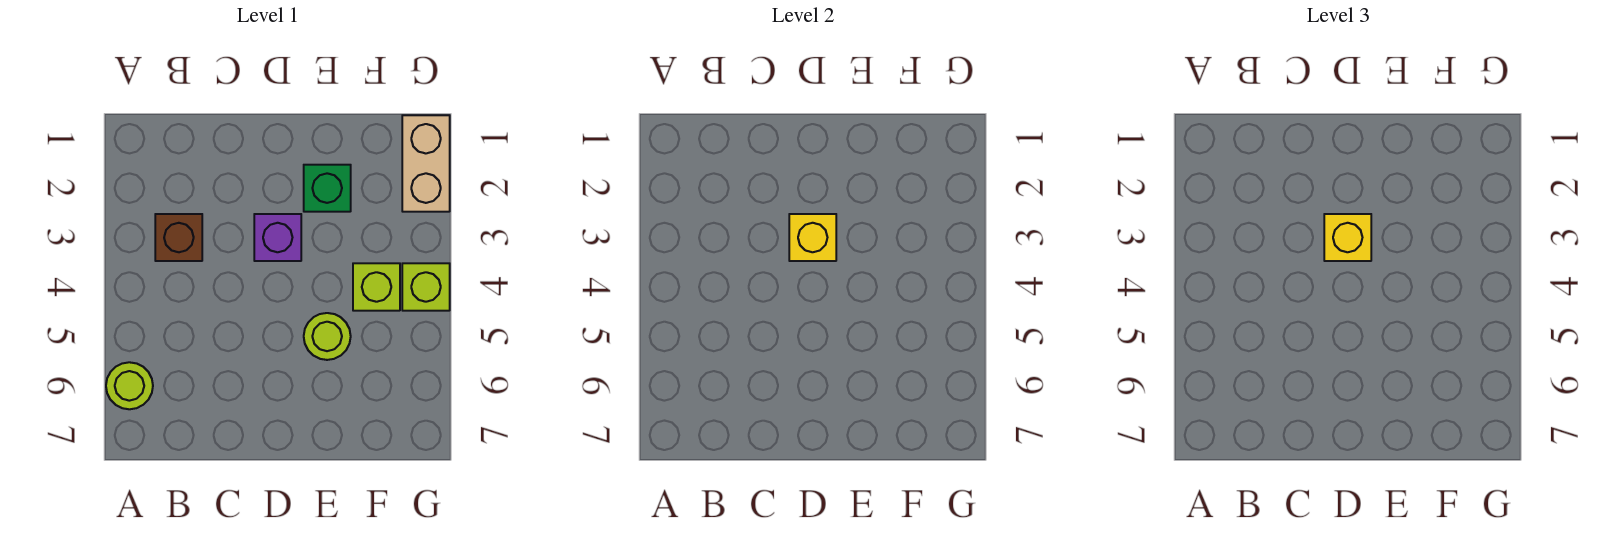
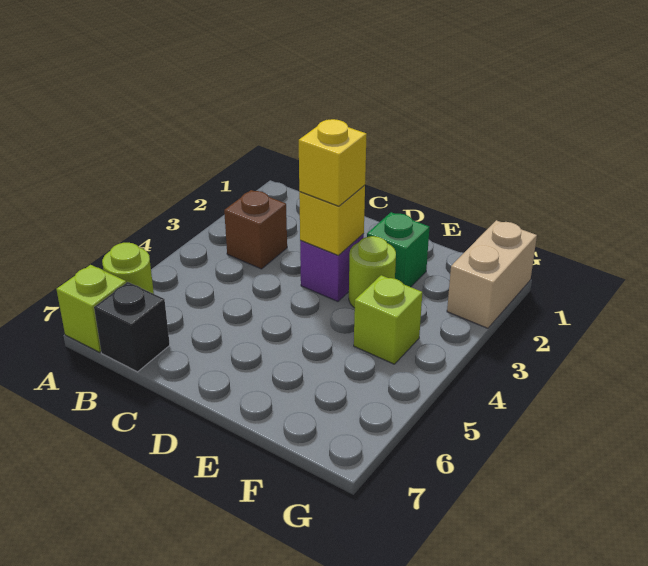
none -> black 1x1 brick [94,282,170,372]
lime 1x1 round brick [304,313,351,360] -> lime 1x1 round brick moved to [349,236,396,308]
lime 1x1 brick [402,263,450,311] -> lime 1x1 brick moved to [57,265,126,352]

